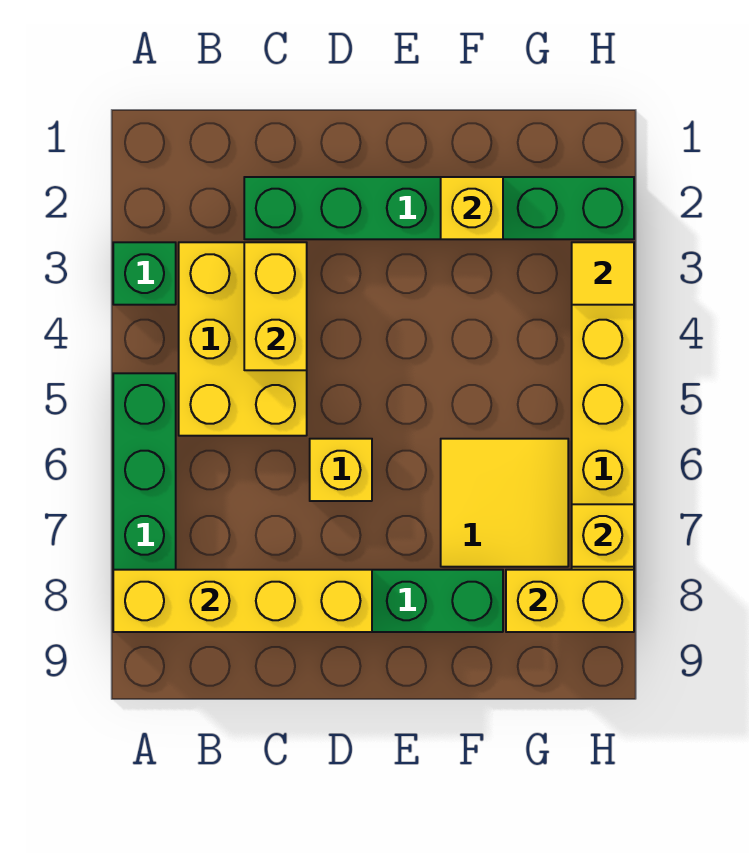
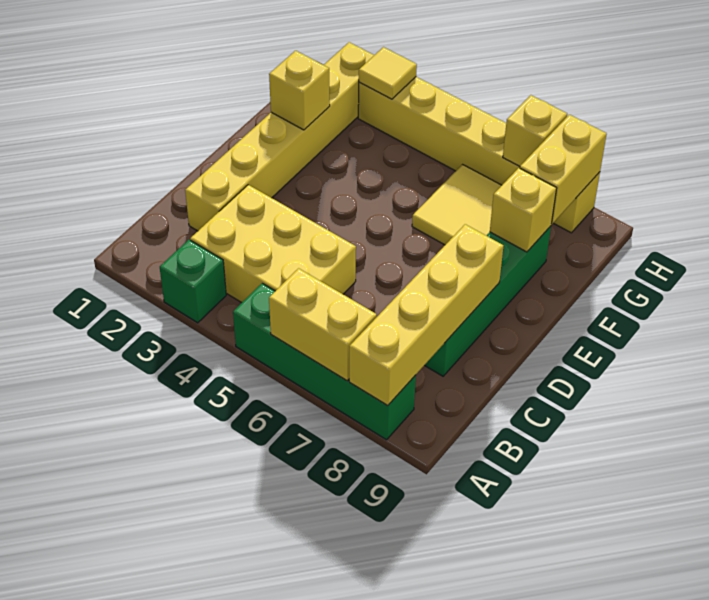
green 1x6 brick [244,177,634,239] -> yellow 1x6 brick [185,42,374,231]
yellow 1x2 brick [244,242,307,370] -> yellow 1x2 brick moved to [269,268,377,381]
yellow 1x1 brick [310,439,372,501] -> yellow 1x1 brick moved to [490,168,557,252]

